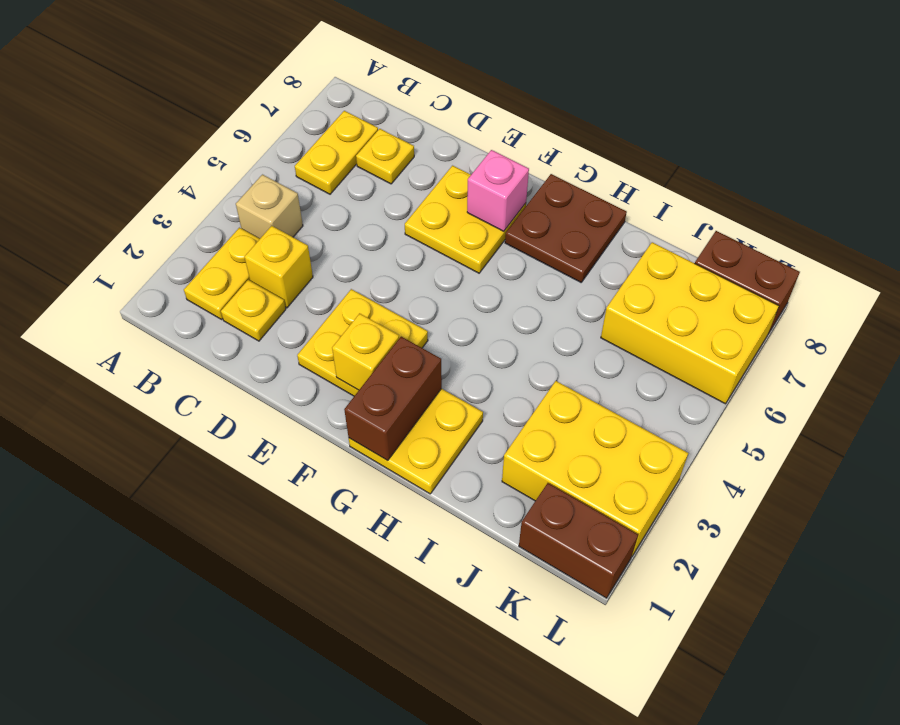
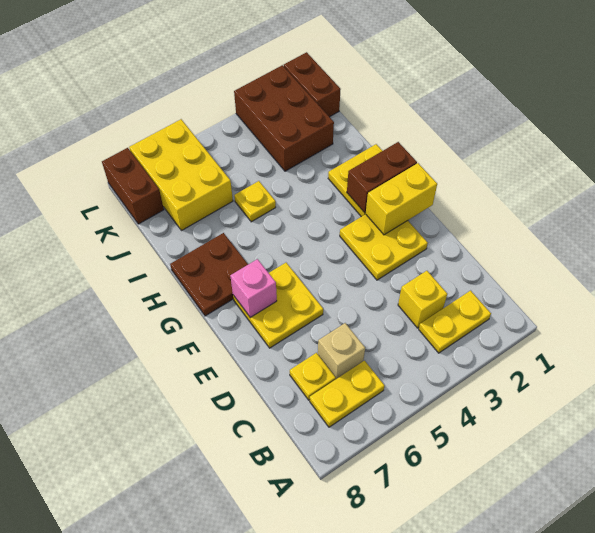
tan 1x1 brick [236,175,303,238] -> tan 1x1 brick moved to [318,323,365,379]
yellow 1x1 plate [221,280,286,341] -> yellow 1x1 plate moved to [234,181,276,222]
yellow 1x1 brick [332,313,399,390] -> yellow 1x2 brick [365,163,437,235]
yellow 2x3 brick [502,381,688,556] -> brown 2x3 brick [234,65,334,171]

